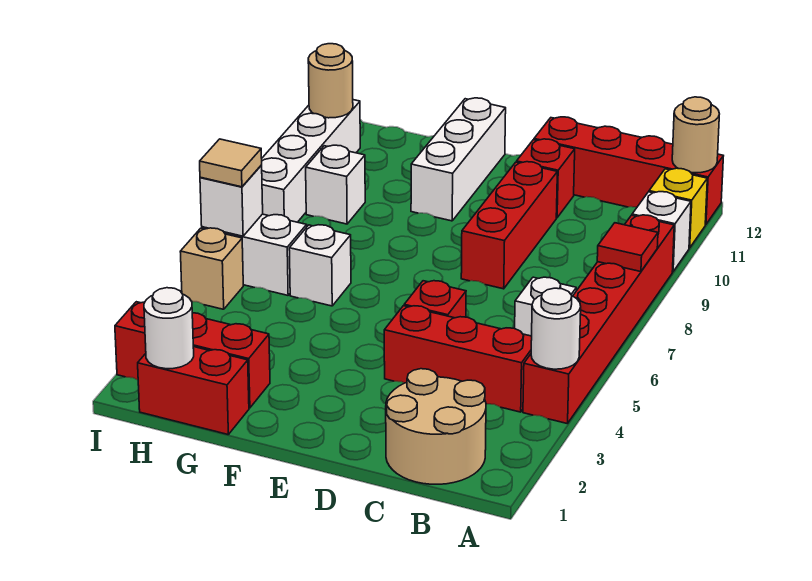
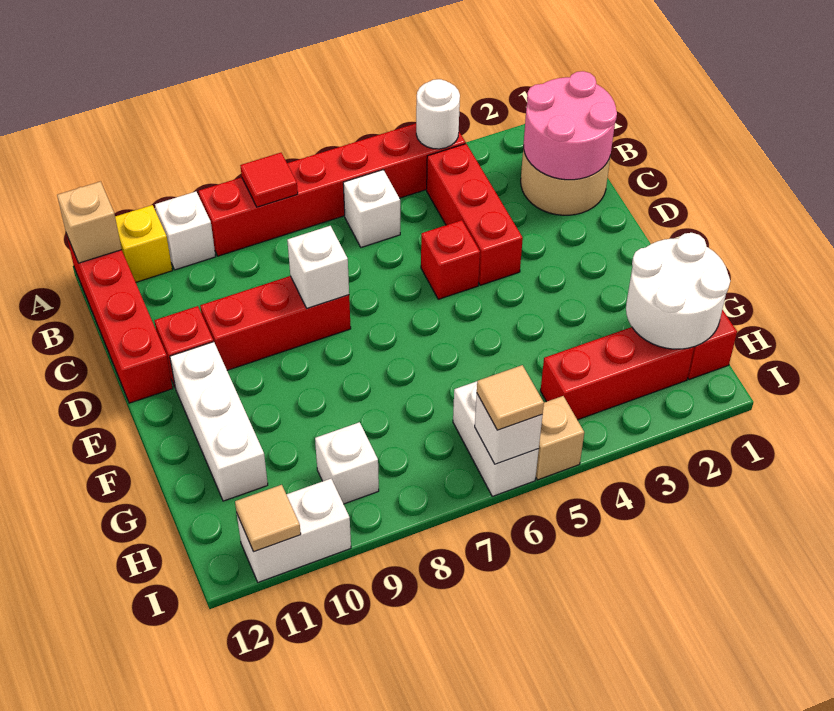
tan 1x1 round brick [672,97,719,173] -> tan 1x1 brick [57,182,122,263]
none -> pink 2x2 round brick [523,71,617,180]
white 1x3 brick [411,98,506,221] -> white 1x3 brick turned to [170,342,268,501]
red 1x3 brick [115,302,270,408] -> red 1x3 brick turned to [541,327,694,420]
white 1x1 brick [289,225,351,306] -> white 1x1 brick moved to [287,226,349,308]
white 1x1 round brick [144,288,194,369] -> white 2x2 round brick [626,233,730,349]
white 1x4 brick [262,100,360,222] -> white 1x2 brick [237,479,351,582]
tan 1x1 round brick [308,44,353,118] -> tan 1x1 tile [235,485,301,552]

